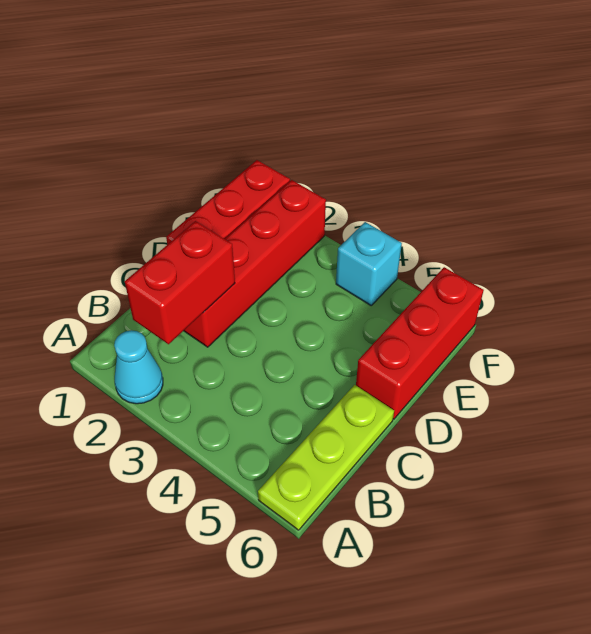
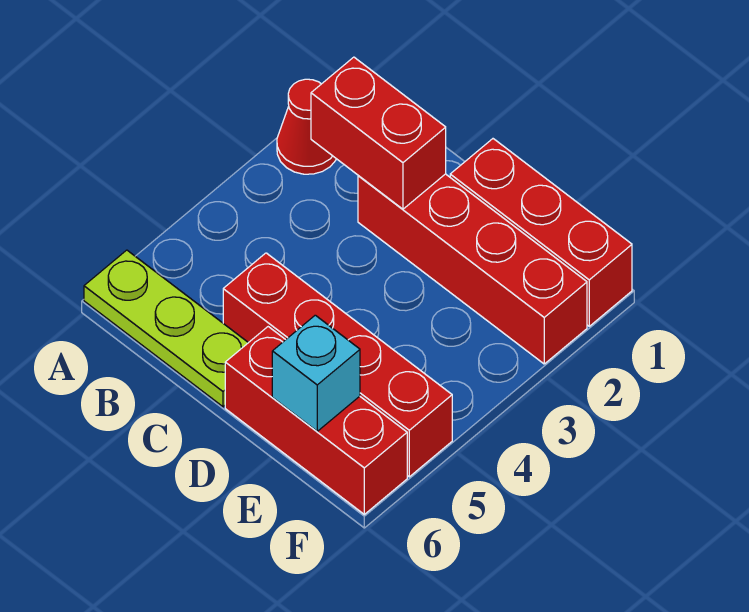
cyan 1x1 cone [114,330,163,404] -> red 1x1 cone [277,79,336,174]
none -> red 1x4 brick [223,253,452,477]
cyan 1x1 brick [336,222,402,305] -> cyan 1x1 brick moved to [272,315,360,431]

